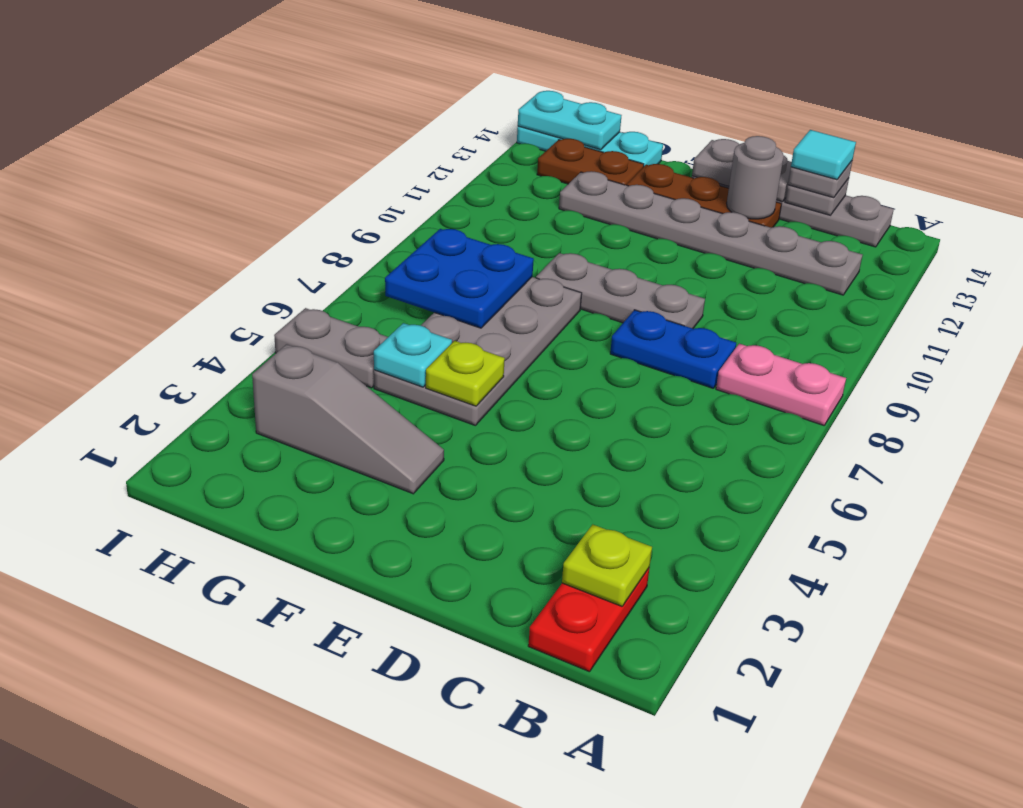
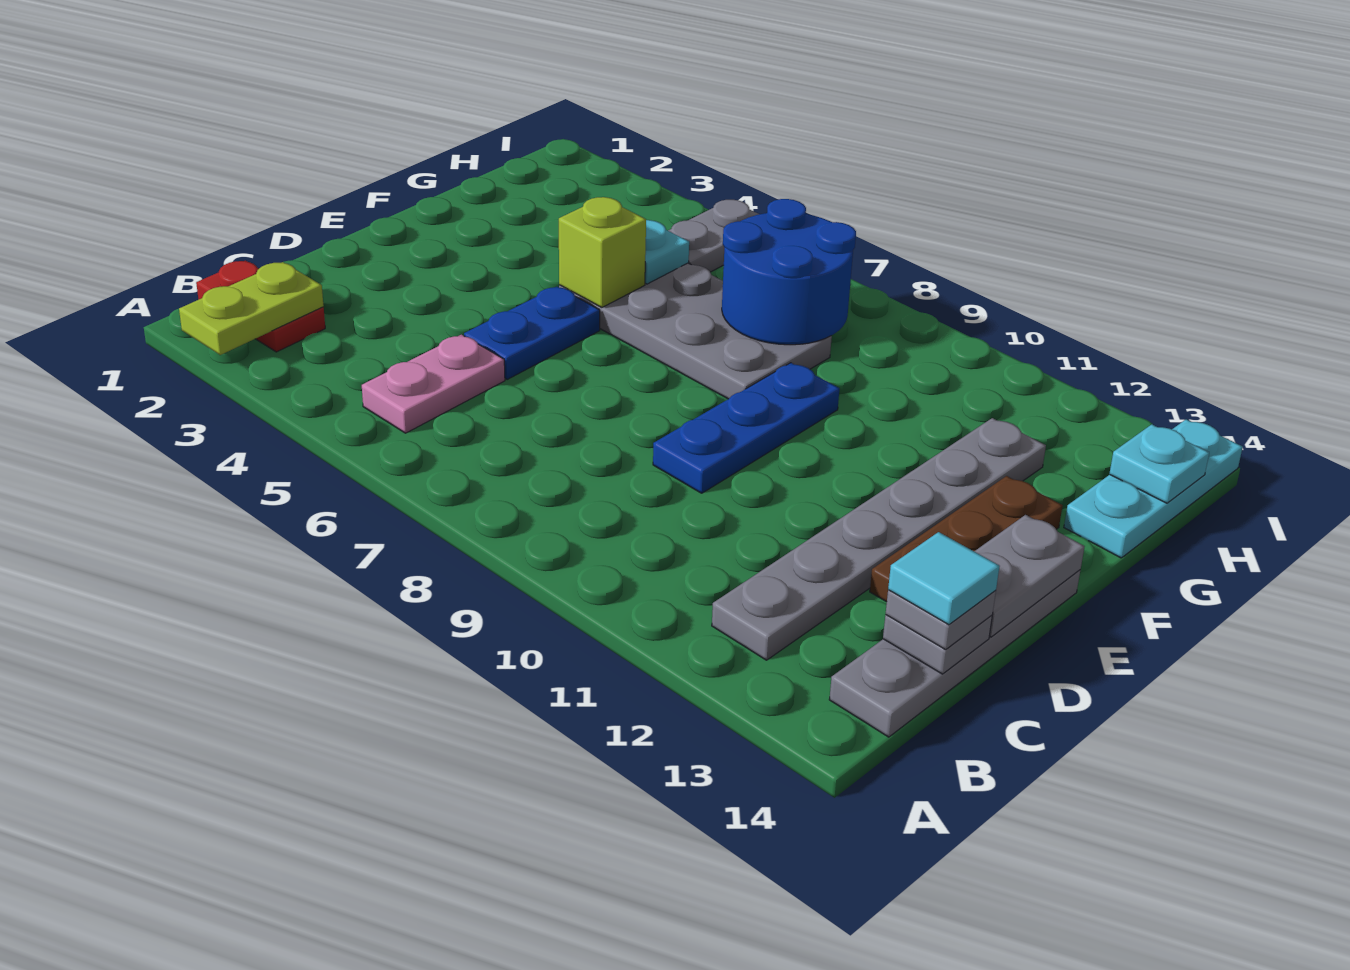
pink 1x2 plate [716,344,846,425] -> pink 1x2 plate moved to [362,335,505,433]
lime 1x1 plate [562,524,652,606] -> lime 1x2 plate [179,262,324,355]
blue 1x2 plate [610,310,736,388] -> blue 1x2 plate moved to [464,287,600,379]
grey 1x3 plate [536,253,705,328] -> blue 1x3 plate [653,363,839,493]
grey 1x1 round brick [727,136,784,219] -> none
grey 1x3 slope [252,344,444,494] -> none
lime 1x1 plate [426,341,505,406] -> lime 1x1 brick [559,197,646,308]
blue 2x2 plate [385,229,534,328] -> blue 2x2 round brick [722,199,856,345]
brown 1x2 plate [537,139,644,185] -> none
cyan 1x2 plate [518,91,622,150] -> cyan 1x1 plate [1109,424,1209,503]

